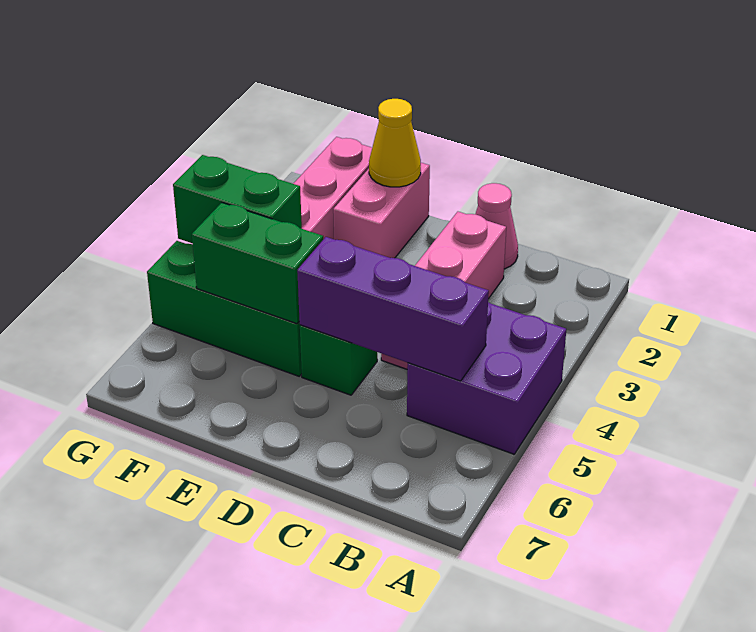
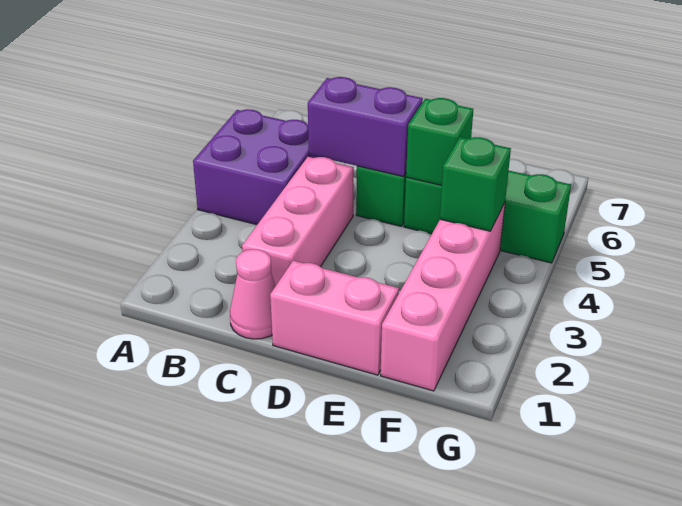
purple 1x3 brick [297,237,489,381] -> purple 1x2 brick [308,77,423,177]
pink 1x2 brick [333,163,430,258] -> pink 1x2 brick turned to [270,261,399,375]
yellow 1x1 cone [369,99,421,187] -> none
green 1x2 brick [192,203,323,324] -> green 1x1 brick [406,98,473,185]
green 1x2 brick [173,155,302,243] -> green 1x1 brick [440,137,511,231]

